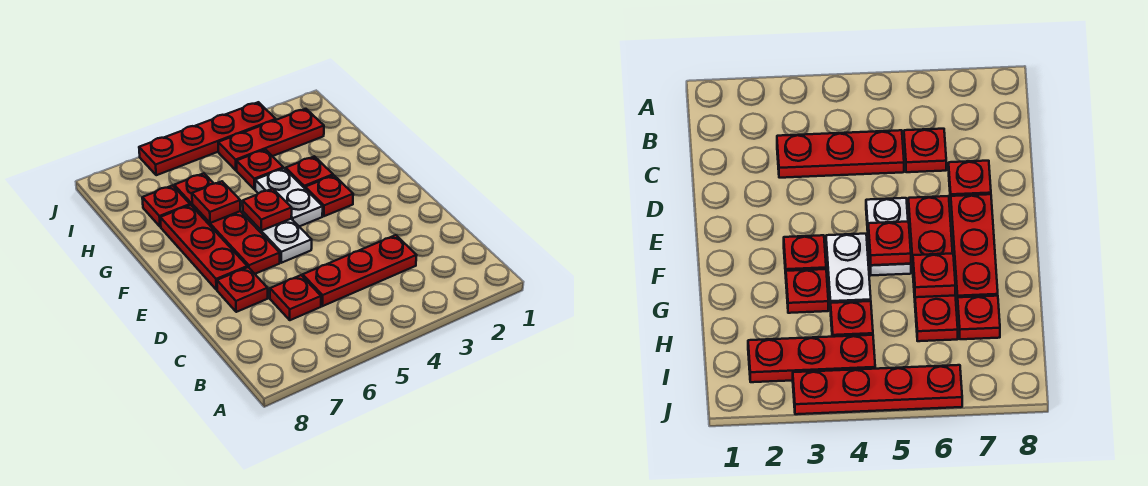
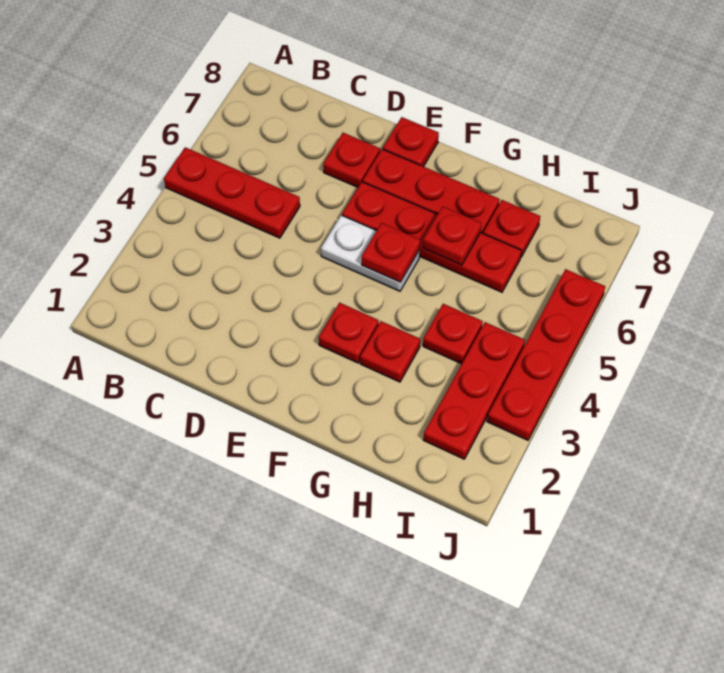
red 1x3 plate [303,235,417,306] -> red 1x3 plate turned to [164,147,300,238]
red 1x1 plate [270,275,321,320] -> red 1x1 plate moved to [383,117,439,167]
white 1x2 plate [255,168,323,226] -> none

